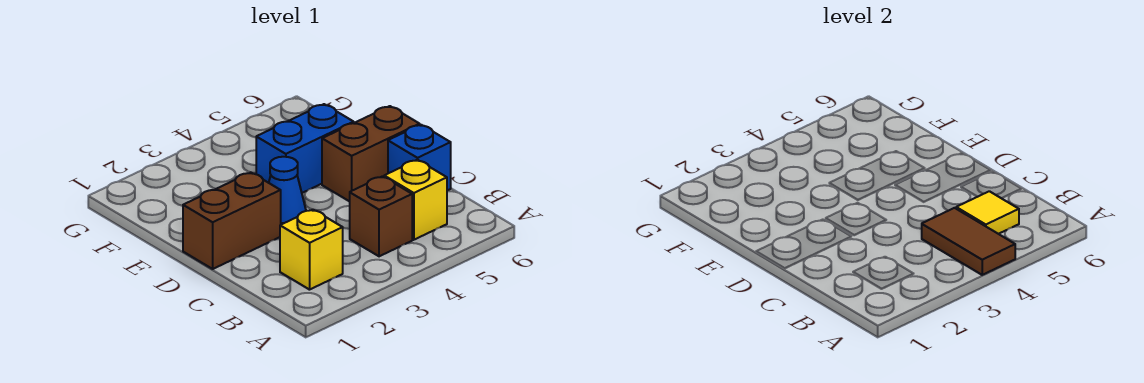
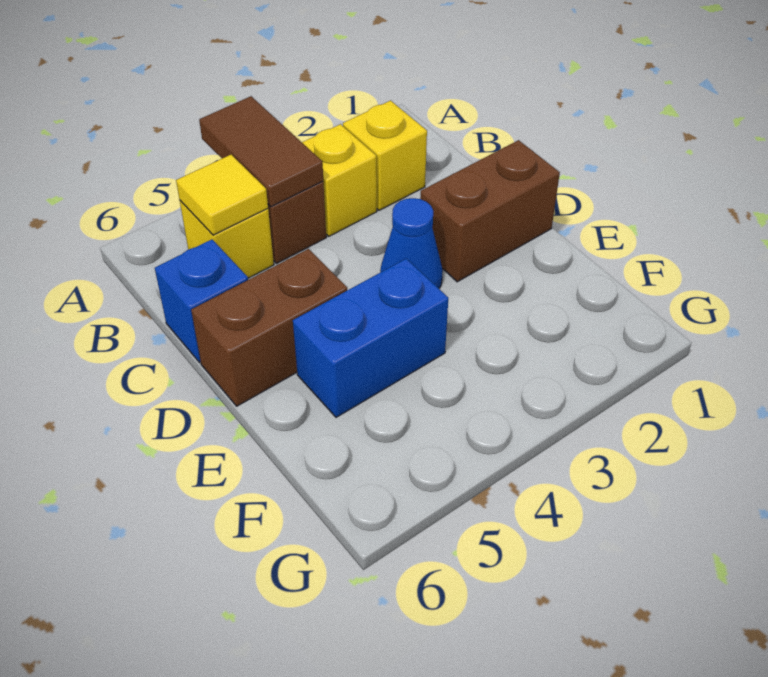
none -> yellow 1x1 brick [302,124,377,236]

